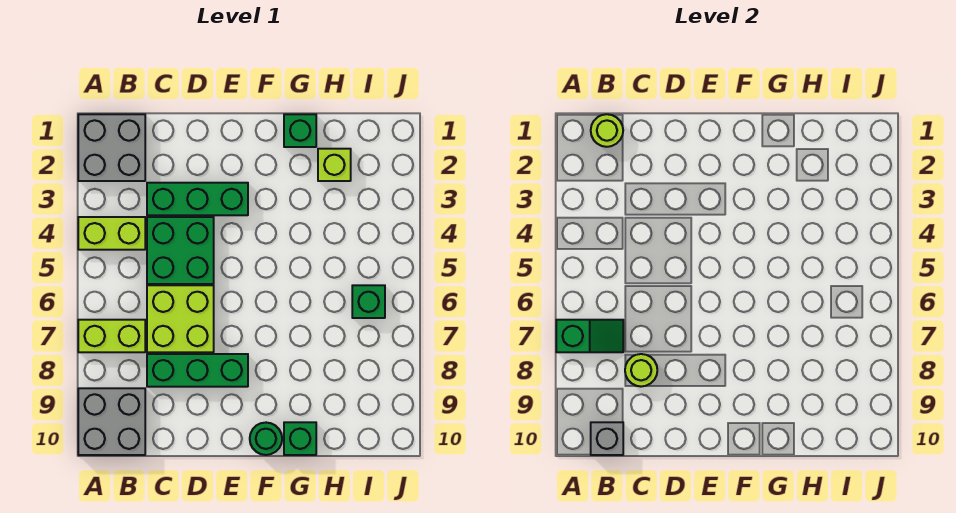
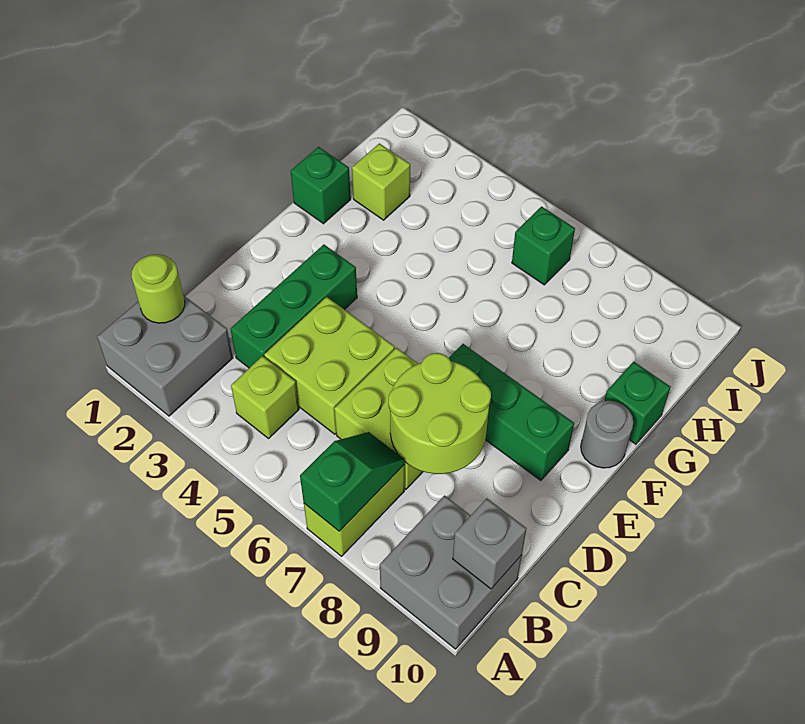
lime 1x2 brick [78,217,145,250] -> lime 1x1 brick [231,356,299,439]
green 2x2 brick [147,217,214,284] -> lime 2x2 brick [264,297,395,434]
green 1x3 brick [147,354,248,387] -> green 1x3 brick turned to [449,344,574,481]
lime 1x1 round brick [625,354,657,387] -> lime 2x2 round brick [389,353,491,474]
green 1x1 round brick [250,423,282,455] -> grey 1x1 round brick [581,401,633,468]

